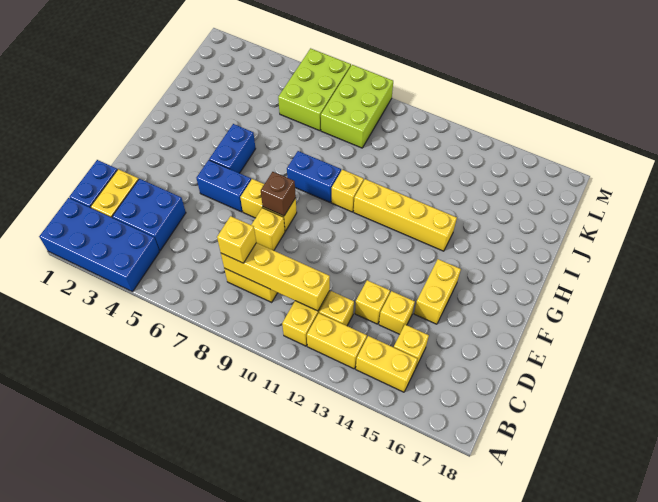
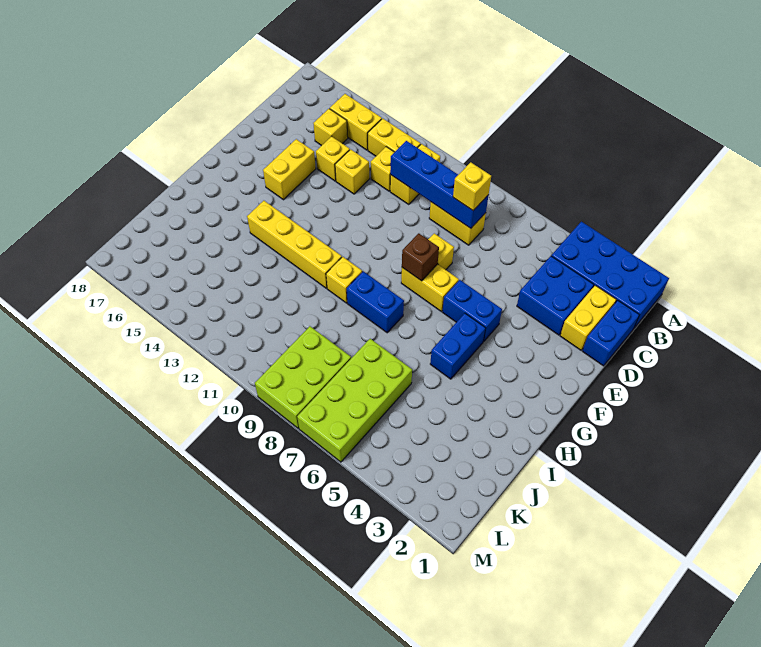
yellow 1x4 brick [221,243,330,311] -> blue 1x4 brick [390,141,488,228]
lime 2x3 brick [278,48,351,131] -> lime 2x4 brick [297,339,412,462]

